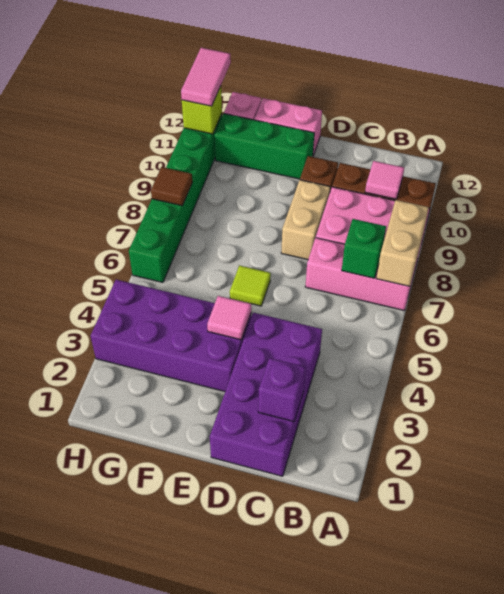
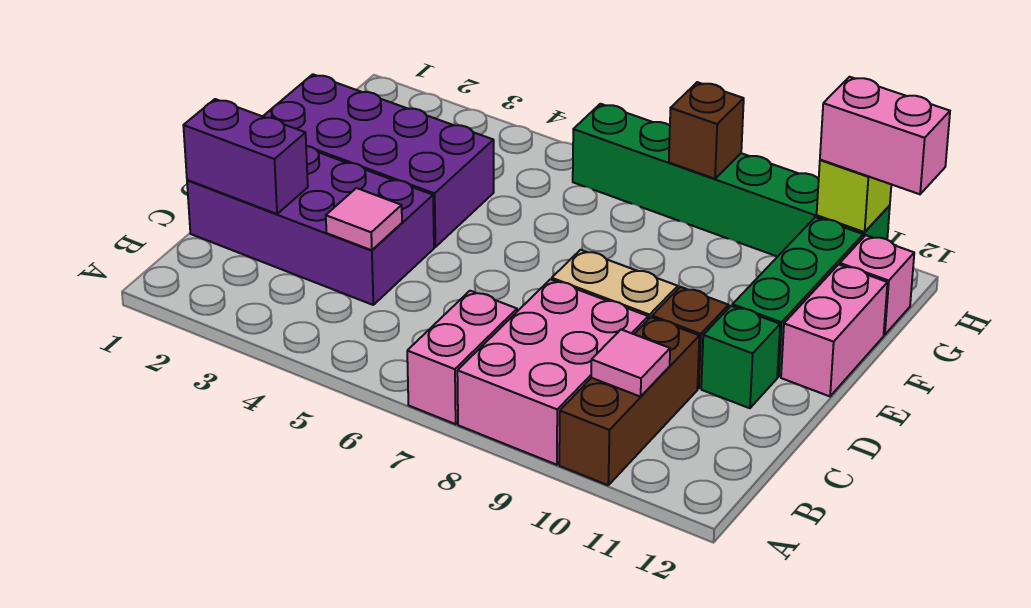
pink 1x3 brick [305,238,416,311] -> pink 1x2 brick [407,291,517,424]
tan 1x2 brick [376,200,429,286] -> none
green 1x1 brick [342,219,386,278] -> green 1x1 brick moved to [701,306,780,408]
purple 1x1 brick [258,358,305,422] -> purple 1x2 brick [183,99,308,214]
purple 2x4 brick [91,280,251,392] -> purple 2x4 brick turned to [263,74,494,247]
pink 1x1 tile [207,296,251,340] -> pink 1x1 tile moved to [326,188,402,250]
lime 1x1 tile [230,265,271,306] -> none
brown 1x1 tile [151,167,192,206] -> brown 1x1 brick [669,82,744,179]
pink 1x2 tile [181,48,231,106] -> pink 1x2 brick [820,77,950,194]

